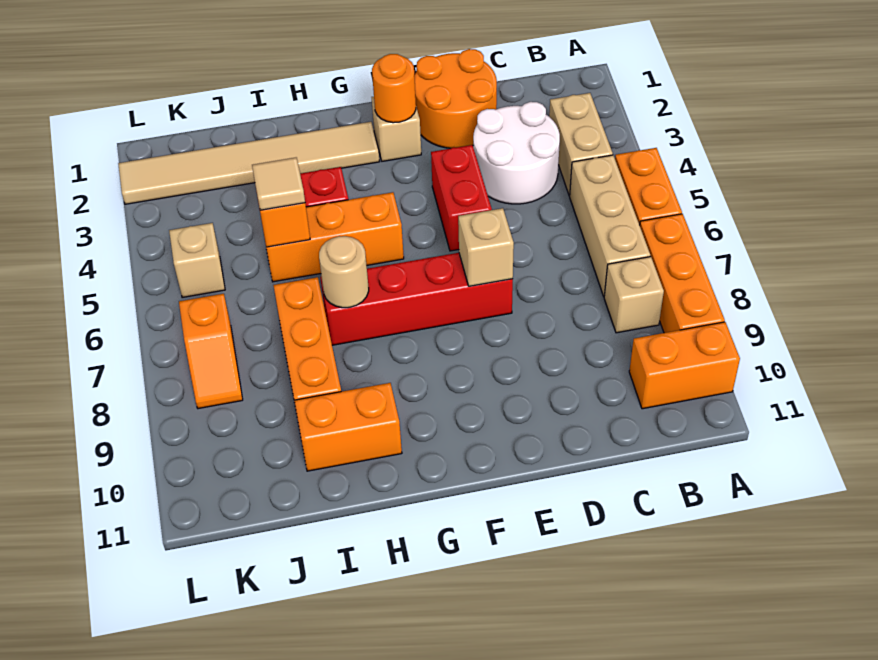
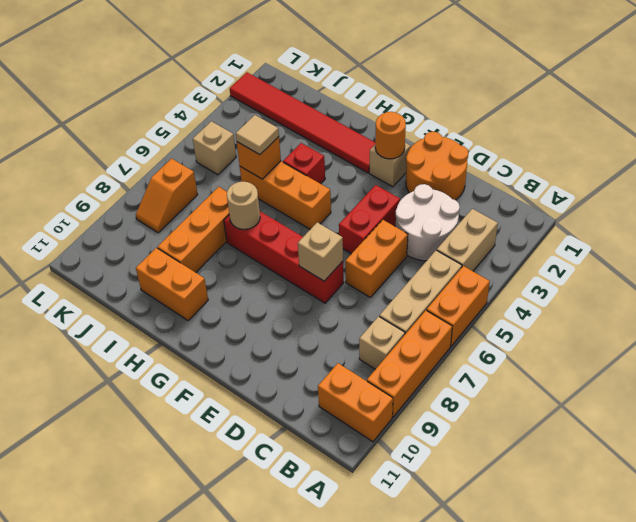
none -> orange 1x2 brick [345,220,408,298]
tan 1x6 tile [118,122,379,204] -> red 1x6 tile [230,72,375,173]

